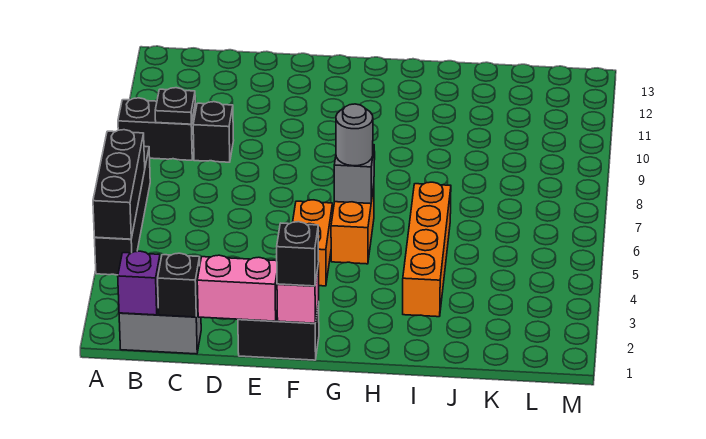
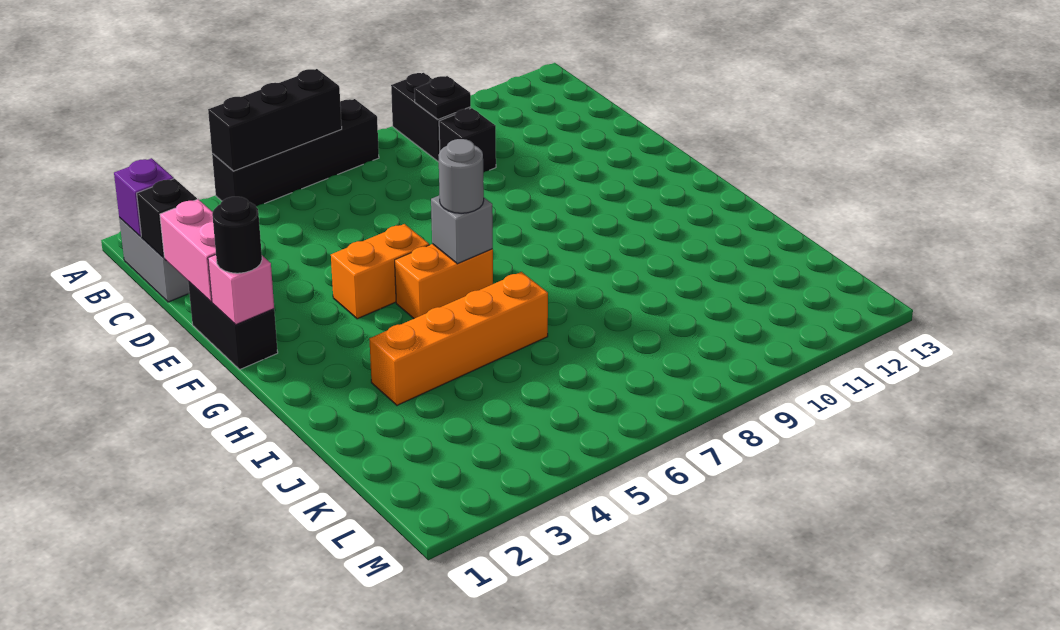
black 1x1 brick [277,222,319,286] -> black 1x1 round brick [212,197,262,273]

